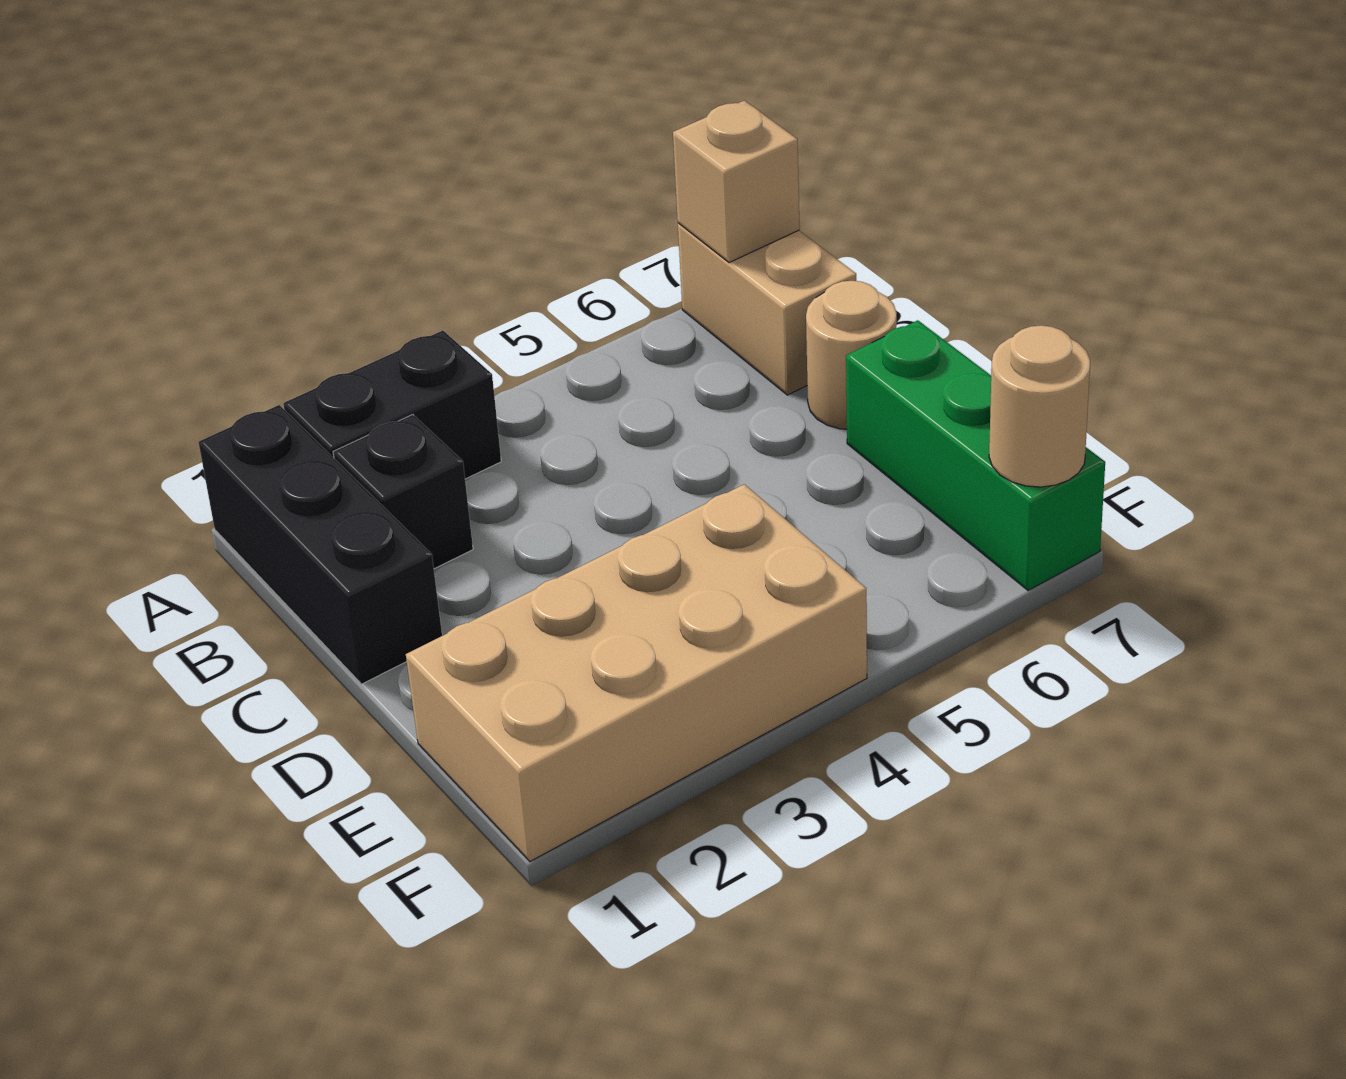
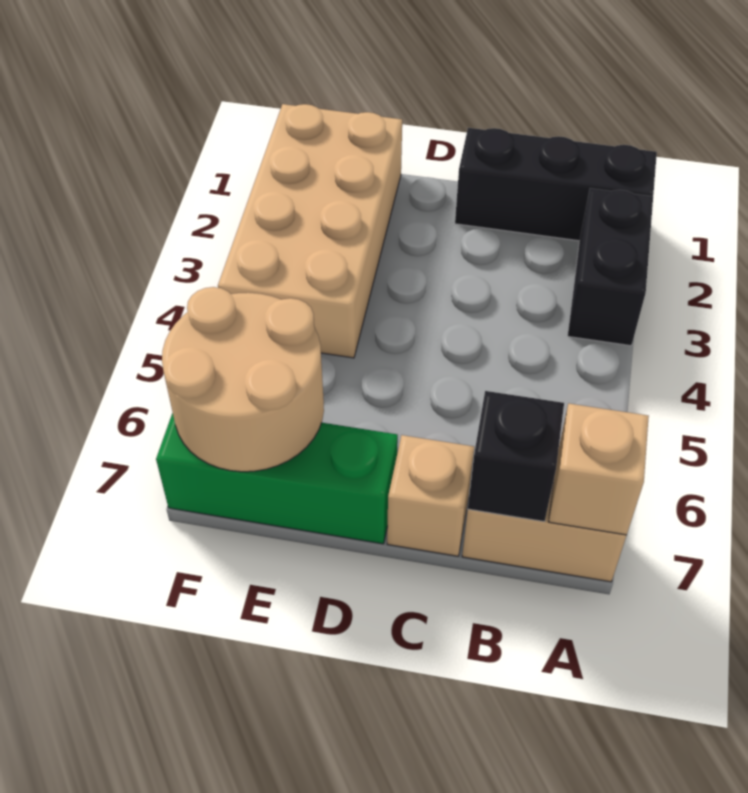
black 1x1 brick [333,415,473,569] -> black 1x1 brick moved to [468,391,564,521]
tan 1x1 round brick [806,281,897,429] -> tan 1x1 brick [387,435,474,556]
tan 1x1 round brick [989,325,1090,487] -> tan 2x2 round brick [162,287,324,472]

